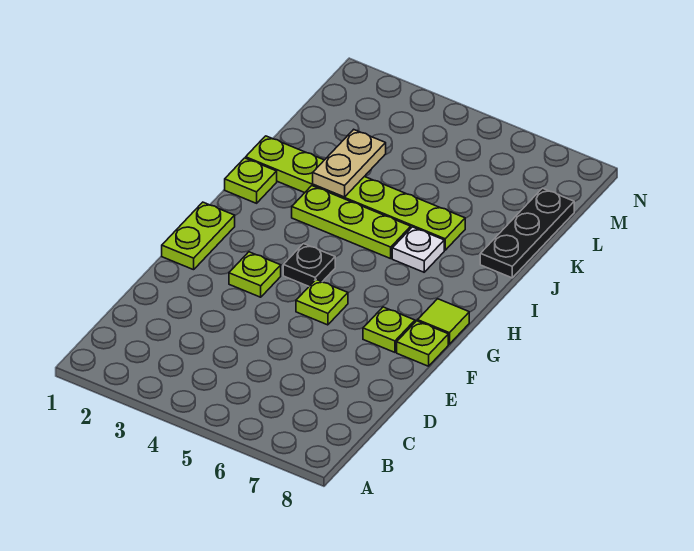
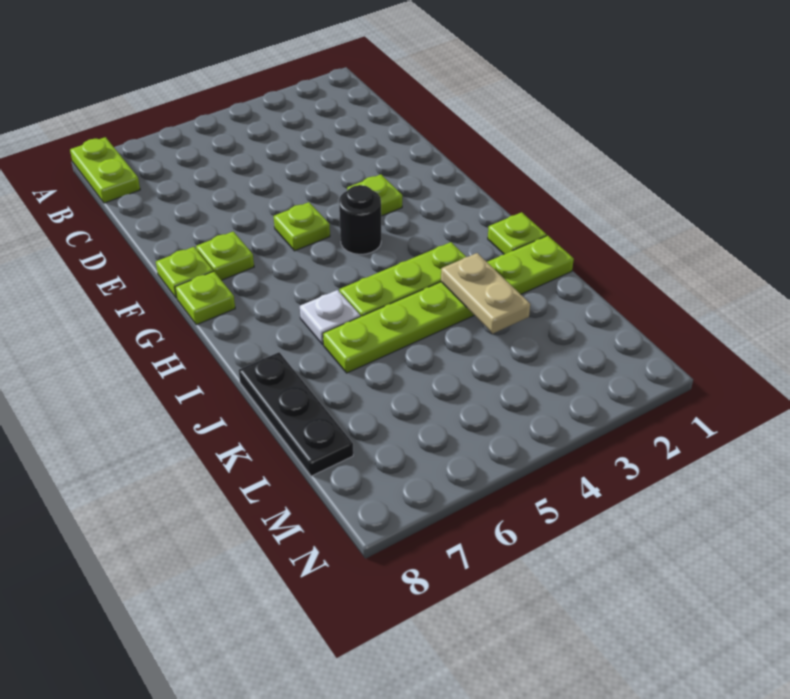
lime 1x2 plate [162,202,235,270] -> lime 1x2 plate moved to [70,137,140,203]
black 1x1 plate [283,244,335,286] -> black 1x1 round brick [339,185,381,254]
lime 1x1 tile [418,299,469,344] -> lime 1x1 plate [175,271,235,325]

